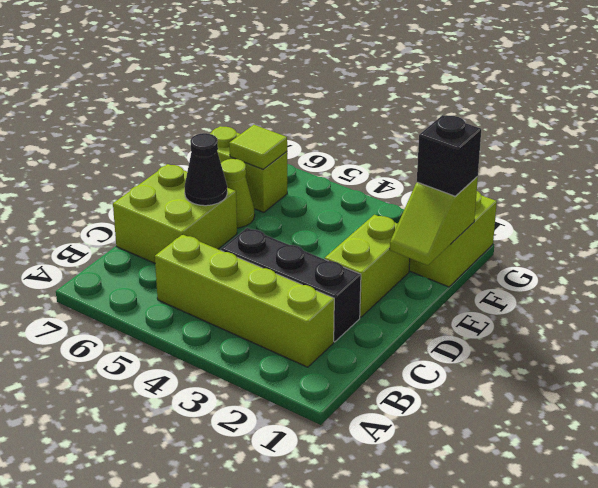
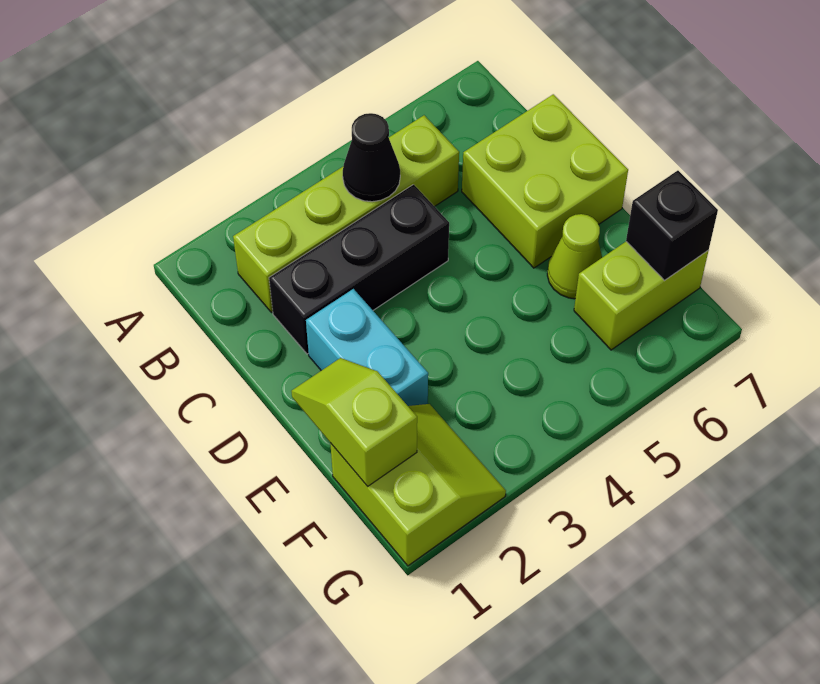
lime 1x2 brick [325,215,410,317] -> cyan 1x2 brick [306,289,428,406]
black 1x1 cone [184,133,227,206] -> black 1x1 cone moved to [343,113,400,202]
black 1x1 brick [417,115,481,196] -> black 1x1 brick moved to [626,171,718,280]
lime 1x1 tile [229,125,287,169] -> none

